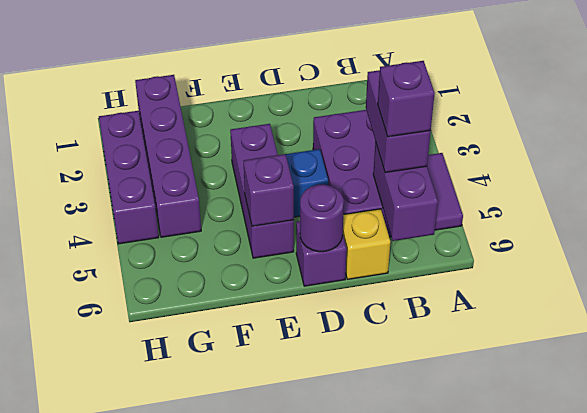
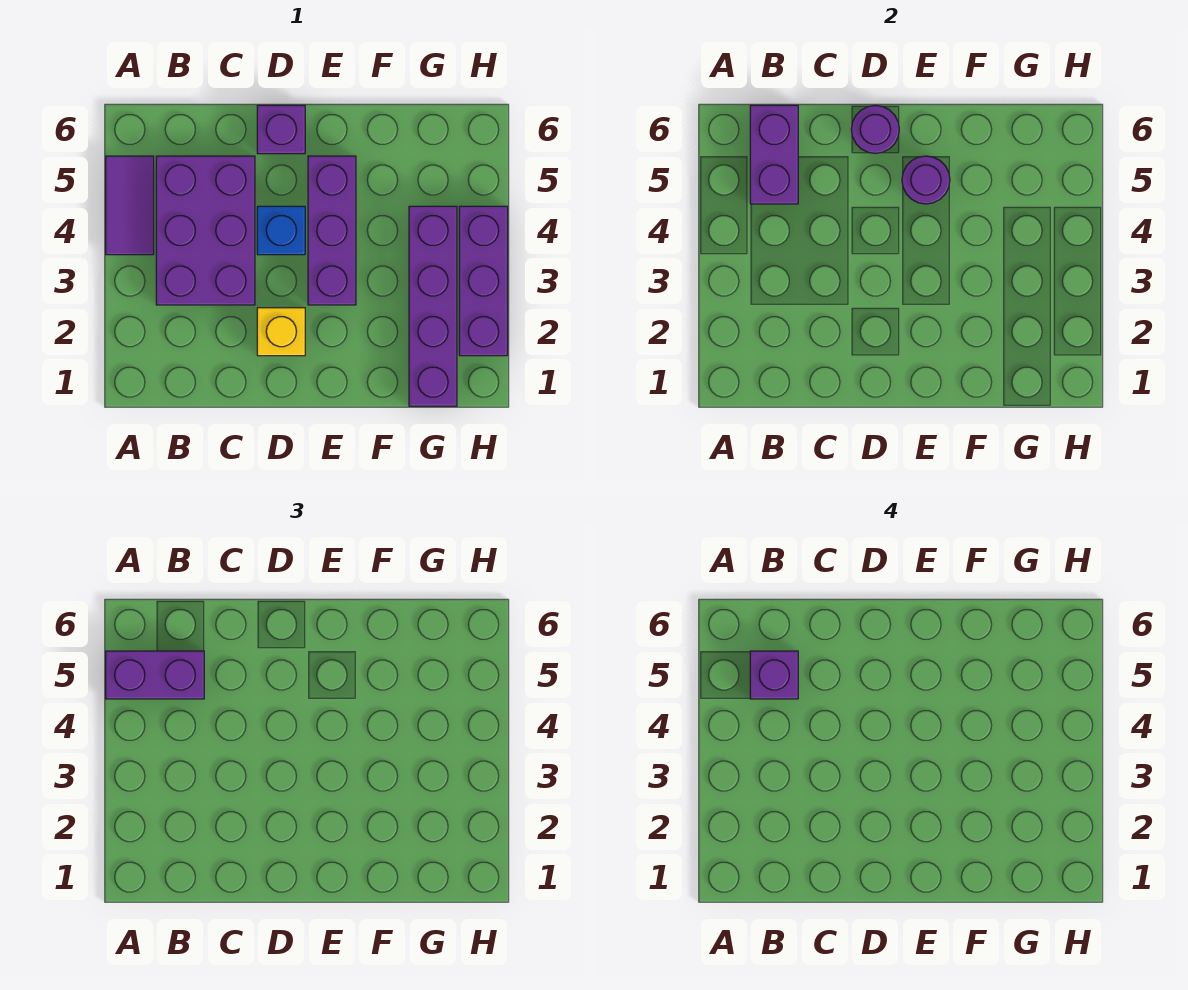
purple 1x2 brick [366,70,431,173] -> purple 1x2 brick turned to [106,651,204,699]
yellow 1x1 brick [343,209,390,279] -> yellow 1x1 brick moved to [257,308,305,356]
purple 1x1 brick [244,154,294,226] -> purple 1x1 round brick [902,156,950,204]

